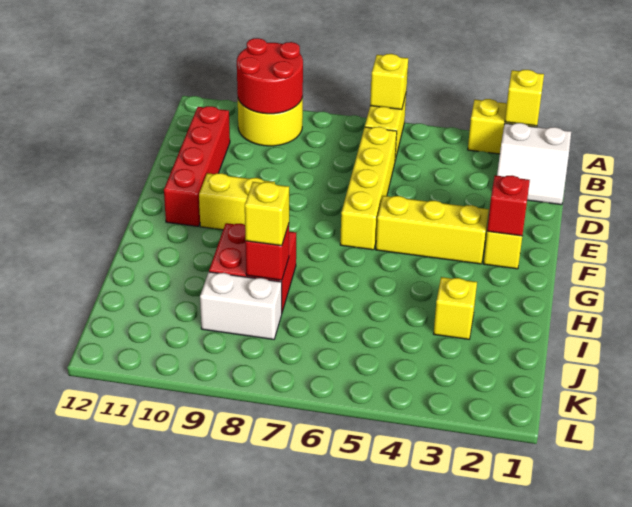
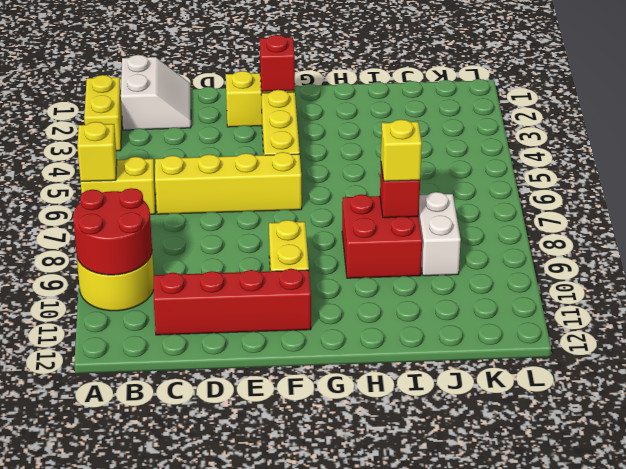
yellow 1x1 brick [505,70,544,126] -> none
yellow 1x1 brick [434,277,477,339] -> none

